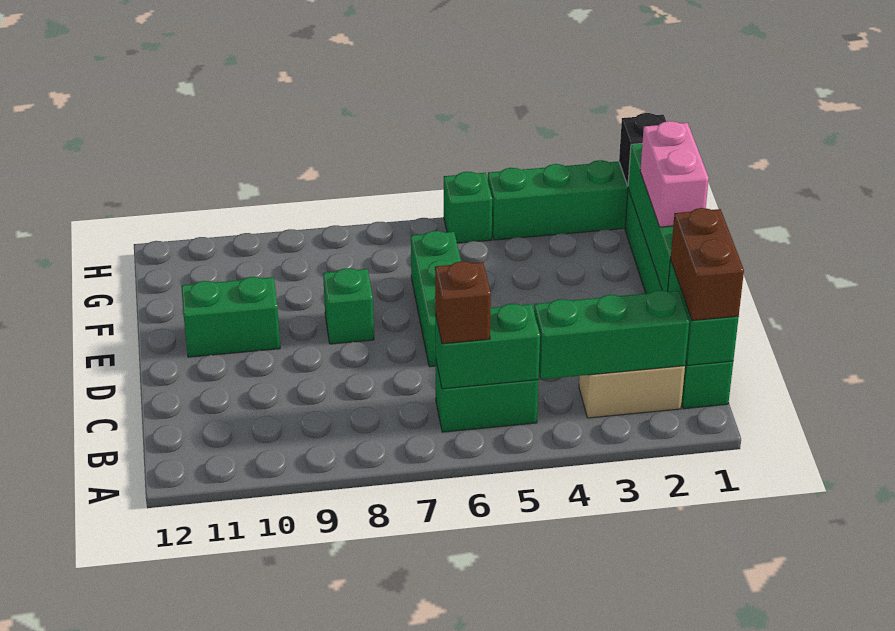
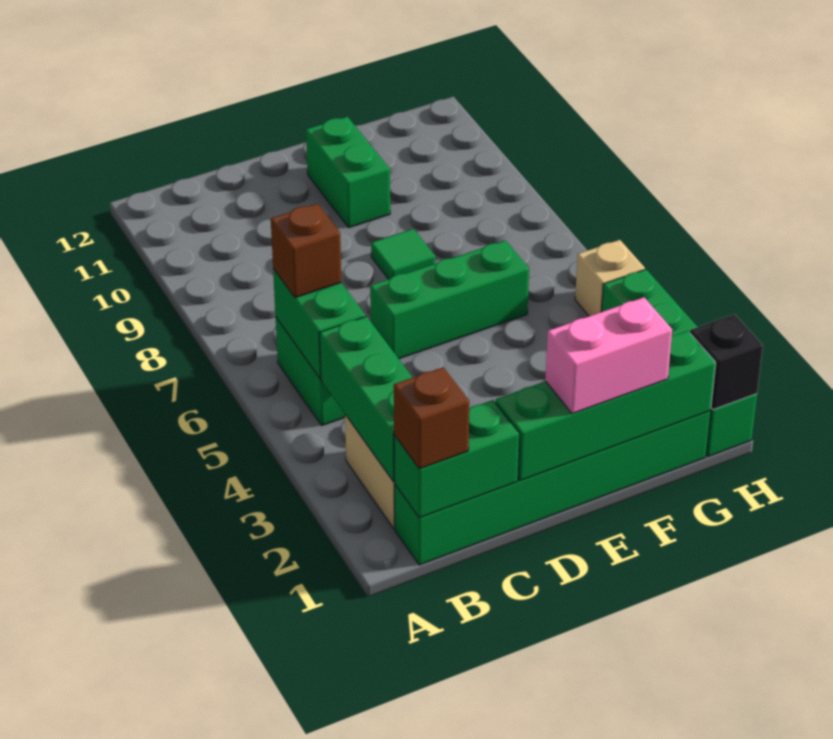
brown 1x2 brick [671,208,744,321] -> brown 1x1 brick [394,367,469,469]
green 1x1 brick [323,268,374,344] -> green 1x1 tile [371,229,435,279]
green 1x1 brick [444,172,492,243] -> tan 1x1 brick [575,240,645,316]

